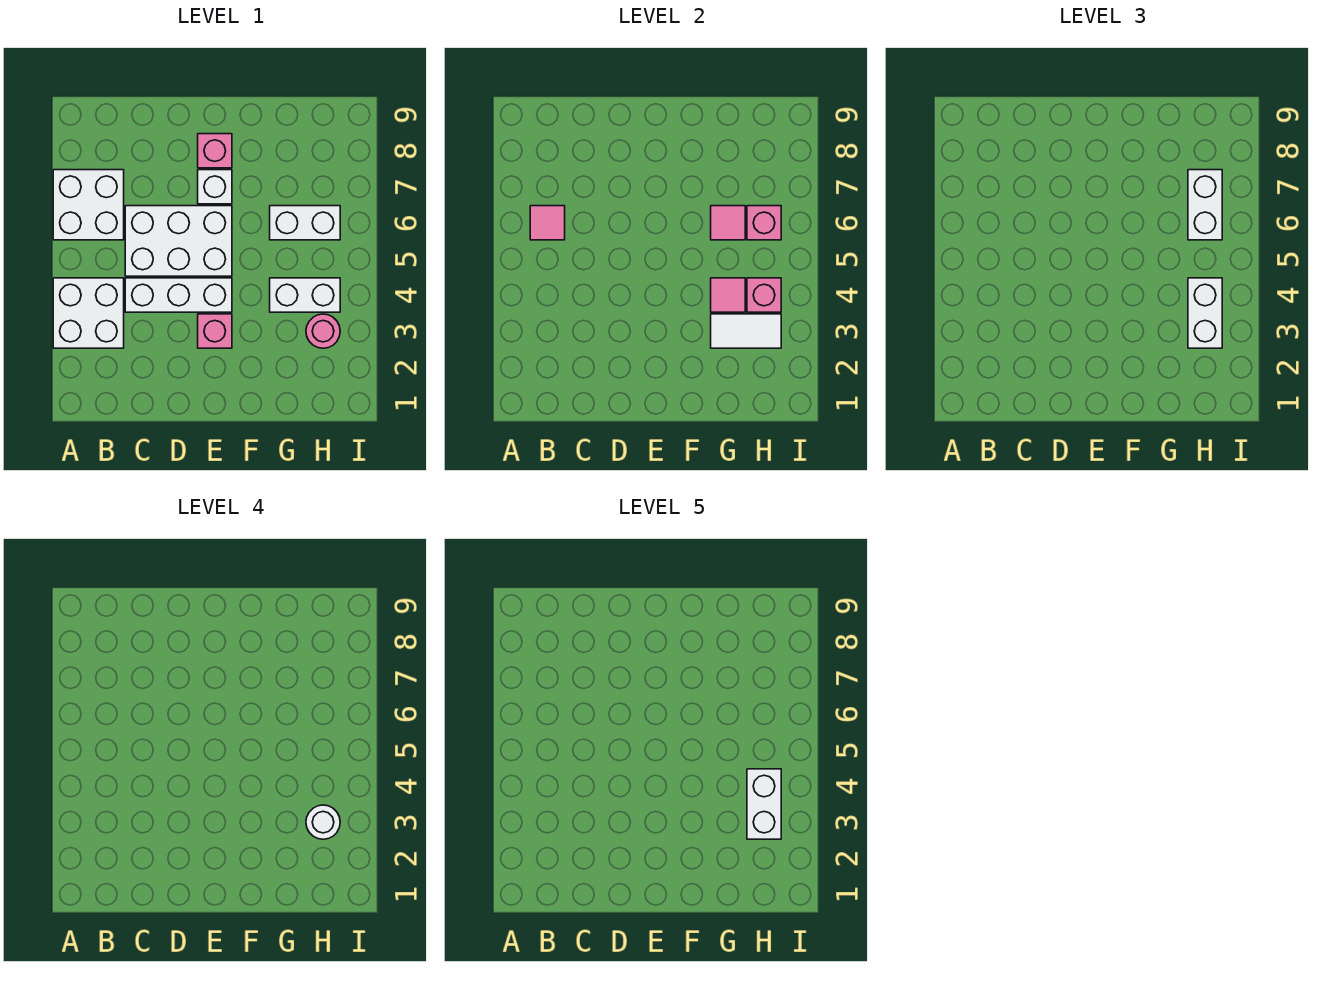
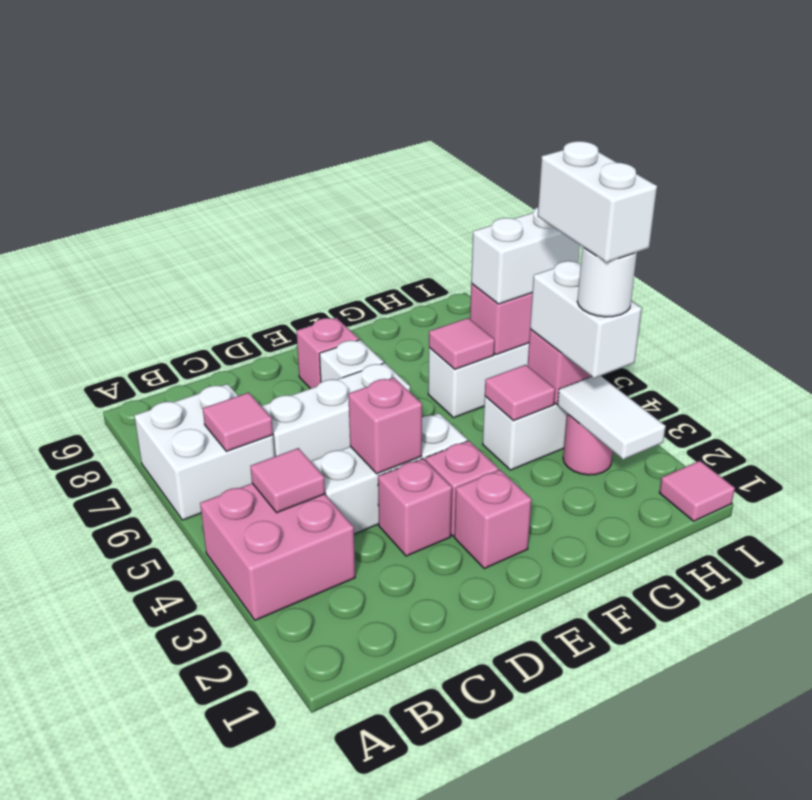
white 2x2 brick [53,278,124,348] -> pink 2x2 brick [200,483,355,620]
none -> pink 1x1 tile [250,448,325,513]
white 2x3 brick [125,206,232,276] -> white 1x3 brick [261,363,410,461]
none -> pink 1x1 brick [378,459,452,556]
none -> pink 1x1 brick [348,378,422,474]
none -> pink 1x1 brick [454,470,532,569]
white 1x2 tile [711,314,781,348] -> white 1x2 tile turned to [557,376,666,459]
white 1x2 brick [1188,170,1222,240] -> white 1x2 brick turned to [471,207,580,304]
none -> pink 1x1 tile [659,461,735,521]

